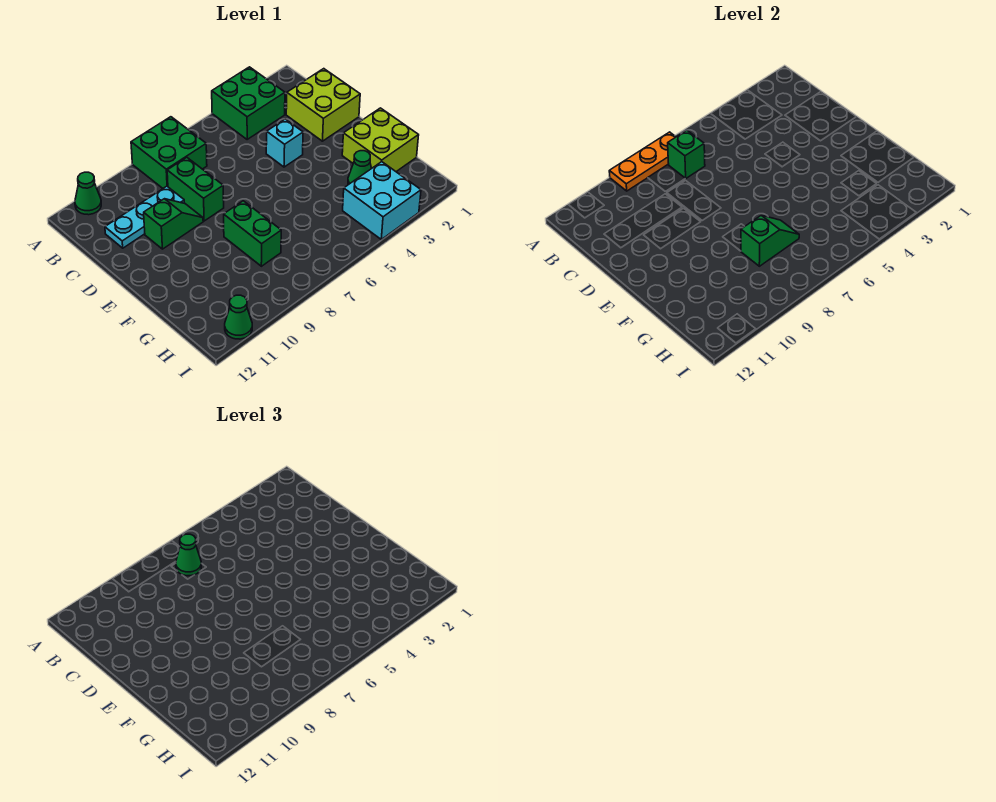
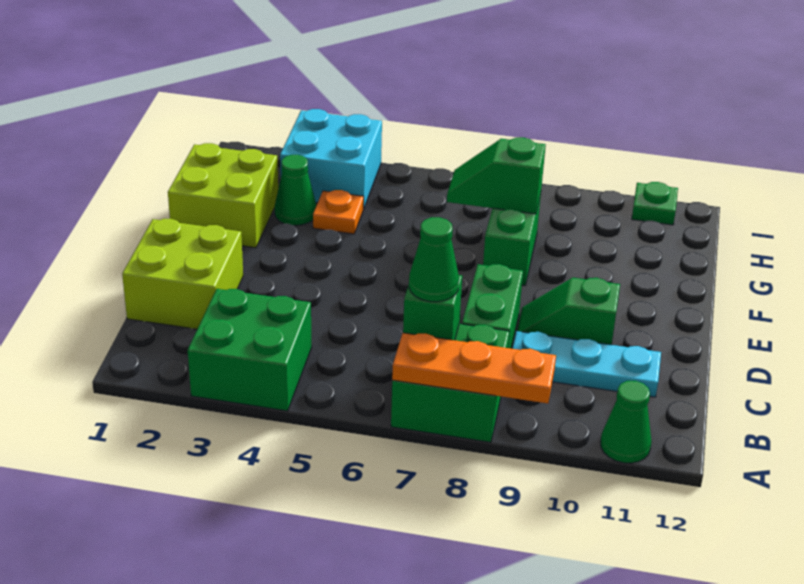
cyan 1x1 brick [266,119,303,167] -> none
none -> orange 1x1 plate [313,190,364,234]
green 1x1 cone [225,295,252,339] -> green 1x1 plate [632,182,678,225]

